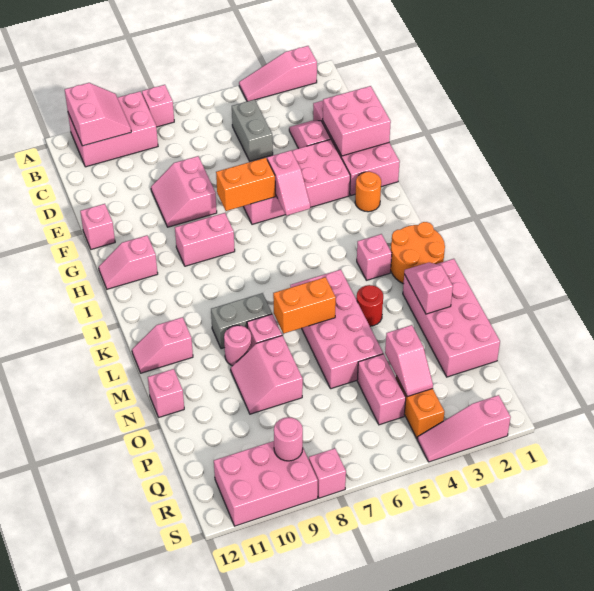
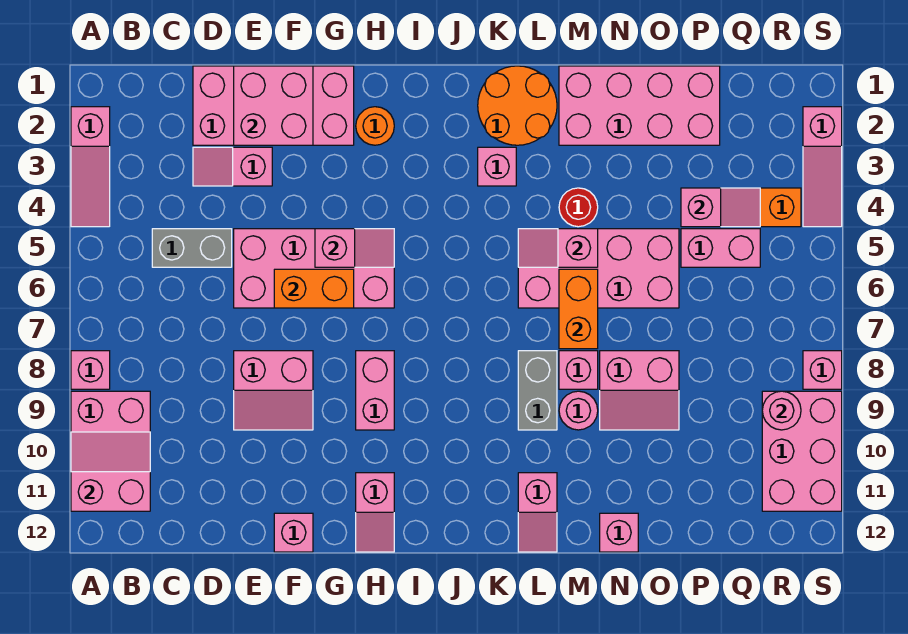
pink 2x4 brick [243,139,350,224] -> pink 2x4 brick turned to [234,229,394,308]
orange 1x2 brick [216,158,275,211] -> orange 1x2 brick turned to [274,269,354,308]
pink 1x2 slope [404,262,453,314] -> pink 1x2 slope moved to [518,229,598,267]

